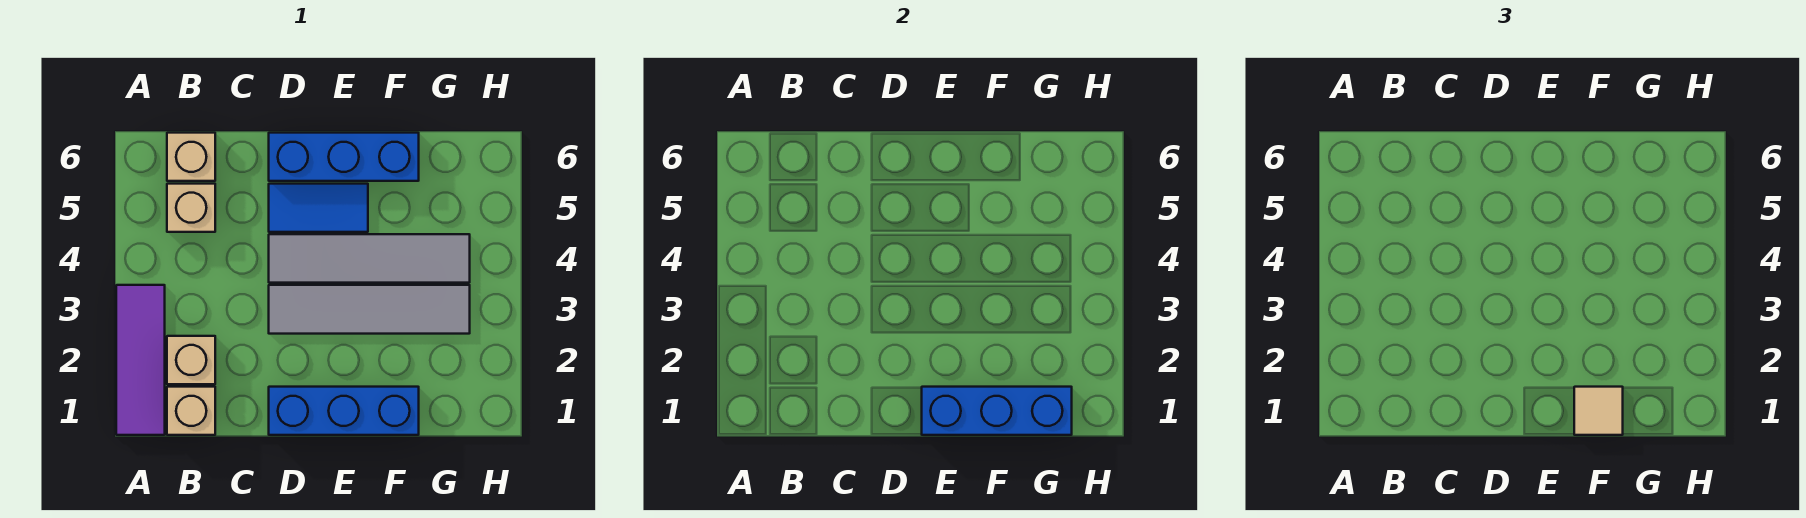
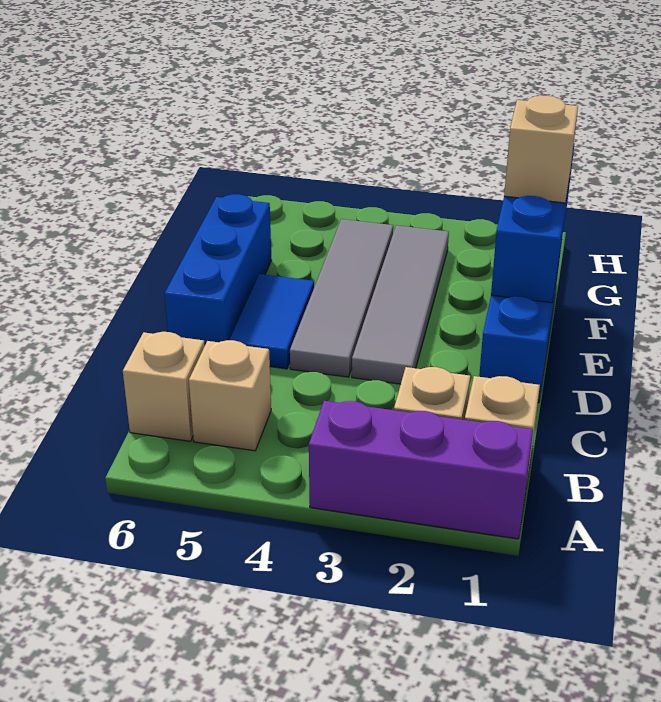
purple 1x3 tile [116,285,165,435] -> purple 1x3 brick [309,401,533,539]
tan 1x1 tile [1574,387,1623,435] -> tan 1x1 brick [504,96,578,203]

